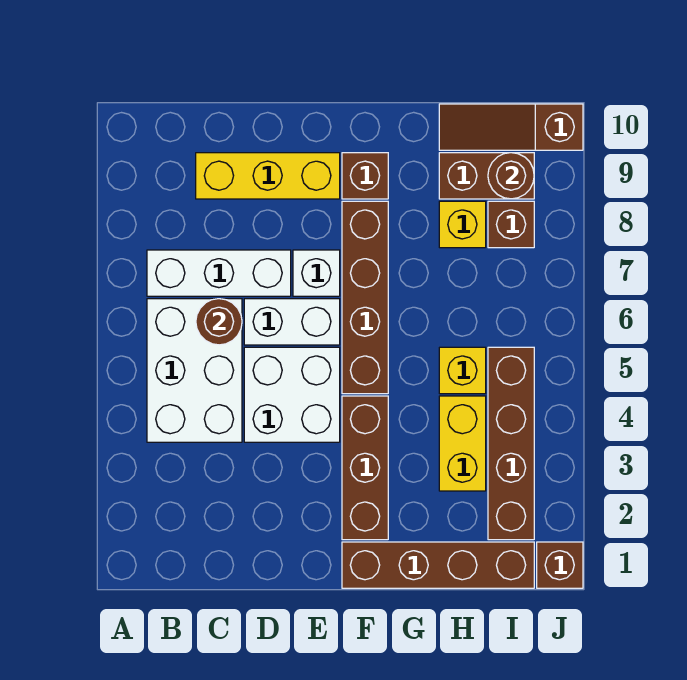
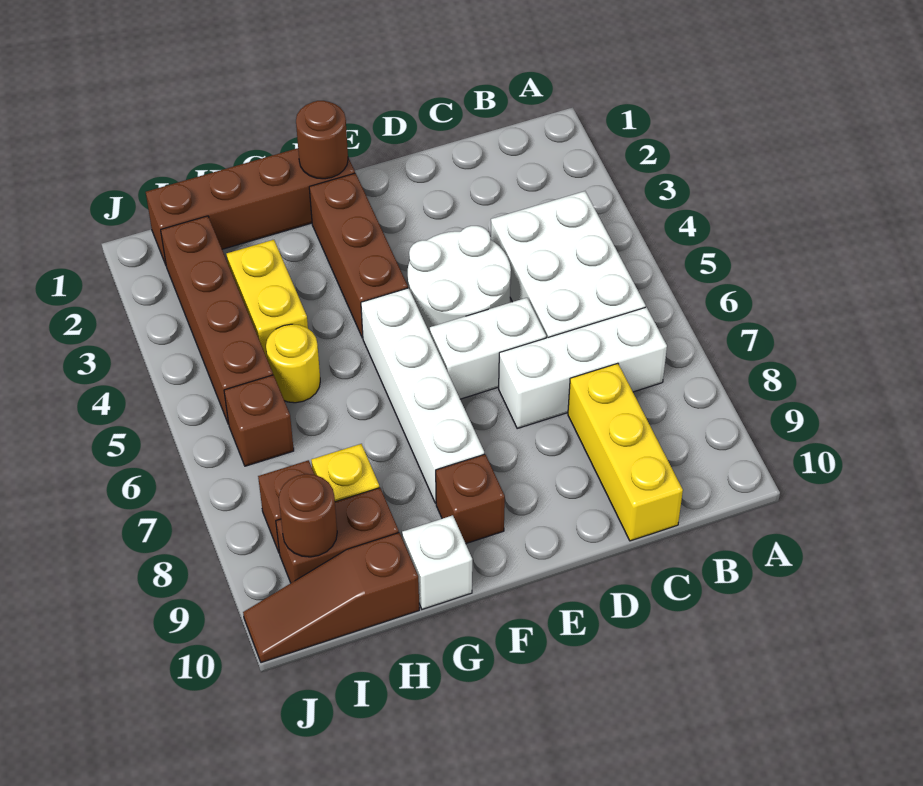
brown 1x1 round brick [196,299,242,345] -> brown 1x1 round brick moved to [296,101,348,179]
yellow 1x3 brick [196,153,340,199] -> yellow 1x3 brick turned to [568,363,683,541]
white 2x2 brick [244,347,340,442] -> white 2x2 round brick [408,226,511,333]
white 1x1 brick [293,250,340,296] -> white 1x1 brick moved to [402,515,472,609]
brown 1x4 brick [342,201,388,394] -> white 1x4 brick [361,288,484,503]
yellow 1x1 brick [439,347,486,394] -> yellow 1x1 round brick [266,324,320,403]
brown 1x3 slope [439,104,583,150] -> brown 1x3 slope turned to [243,533,419,663]
brown 1x1 brick [537,542,583,588] -> brown 1x1 brick moved to [224,375,294,466]

